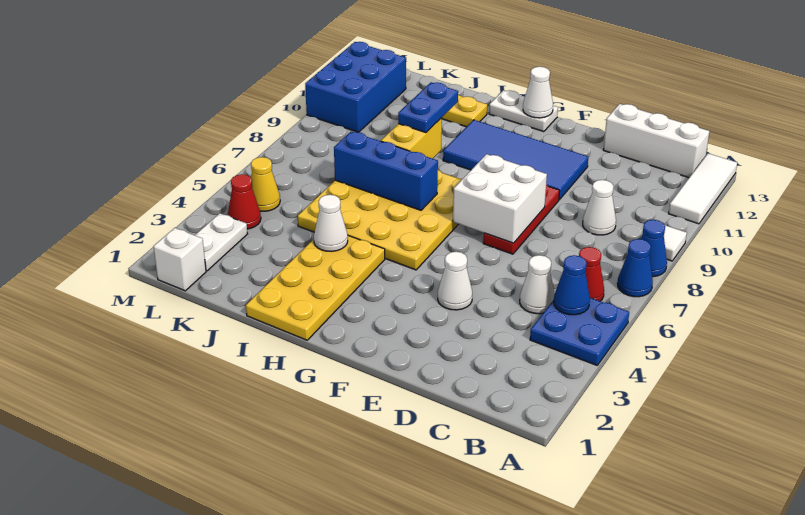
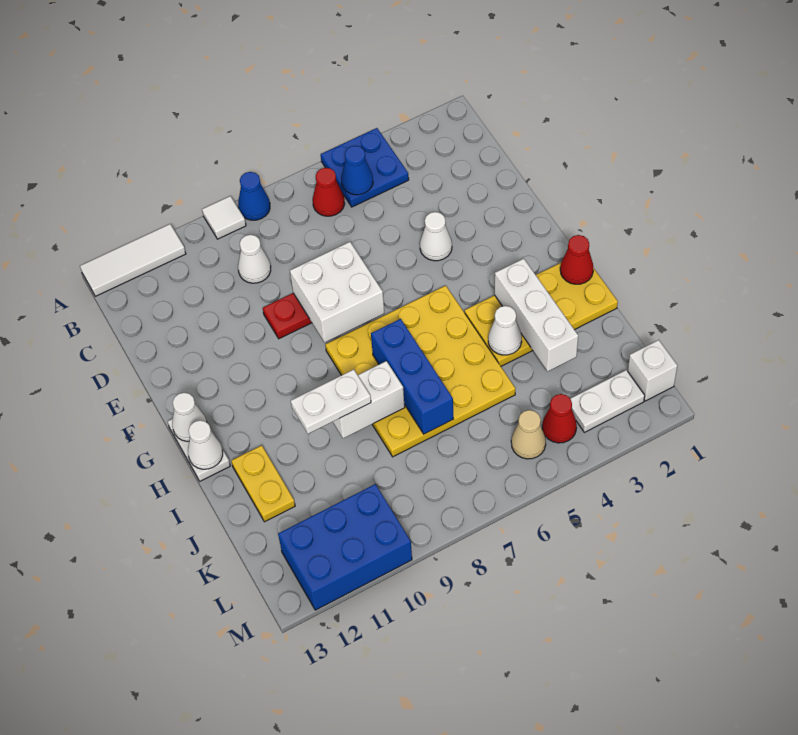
blue 1x1 cone [617,239,653,297] -> none
white 1x3 brick [603,104,710,178] -> white 1x3 brick moved to [495,259,578,371]
white 1x1 cone [520,255,555,314] -> white 1x1 cone moved to [188,420,223,469]
blue 2x4 tile [443,120,588,200] -> none
none -> red 1x1 cone [560,235,593,284]
yellow 1x2 brick [381,118,442,159] -> white 1x2 brick [333,361,405,438]
blue 1x2 plate [398,82,458,133] -> white 1x2 plate [291,369,371,434]
yellow 1x1 cone [251,157,280,211] -> tan 1x1 cone [511,410,546,459]

